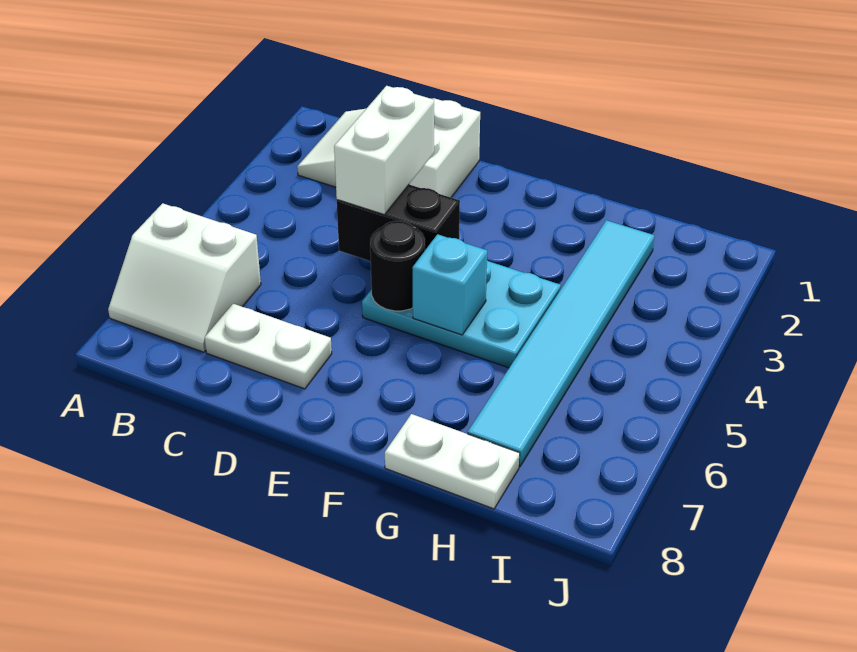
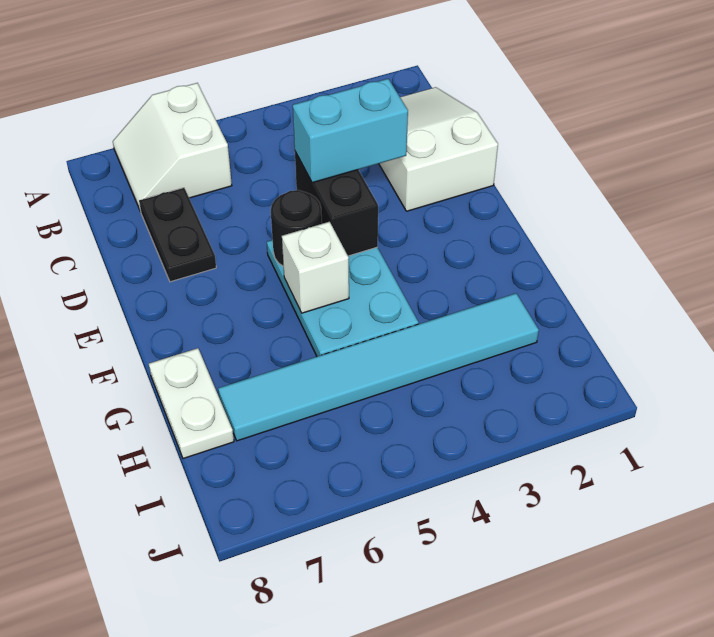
white 1x2 plate [205,304,332,389] -> black 1x2 plate [139,188,216,282]
white 1x2 brick [334,86,434,215] -> cyan 1x2 brick [293,79,408,183]
cyan 1x1 brick [412,234,487,335] -> white 1x1 brick [282,222,349,313]

